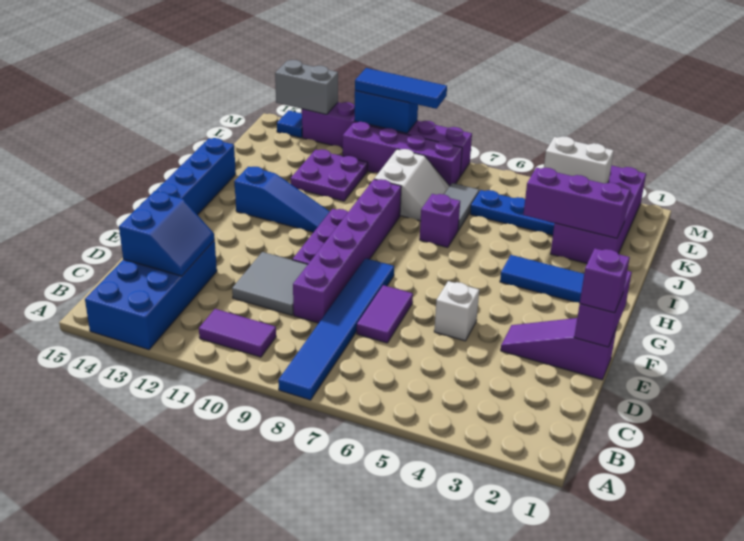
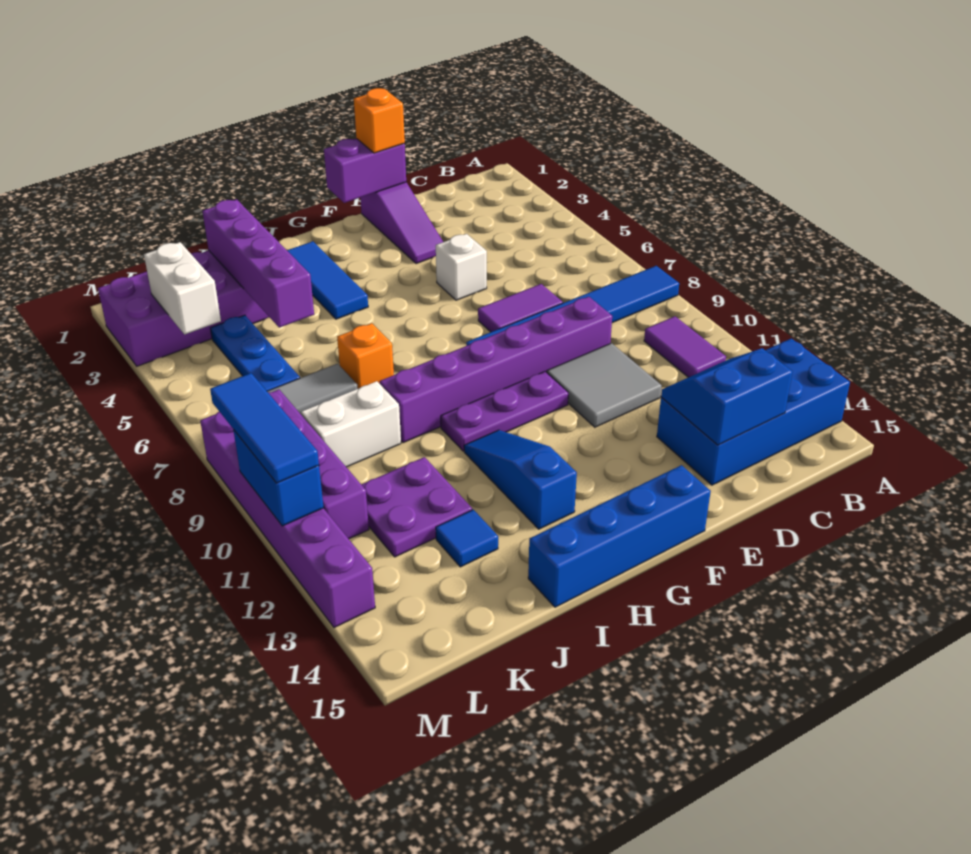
purple 1x1 brick [580,248,630,313] -> orange 1x1 brick [354,88,405,153]
purple 1x1 brick [420,194,460,248] -> orange 1x1 brick [337,323,394,389]
purple 1x3 brick [523,168,630,238] -> purple 1x4 brick [203,199,314,328]
grey 1x2 brick [275,60,338,115] -> none
blue 1x1 tile [277,110,302,138] -> blue 1x1 tile moved to [436,510,498,567]

